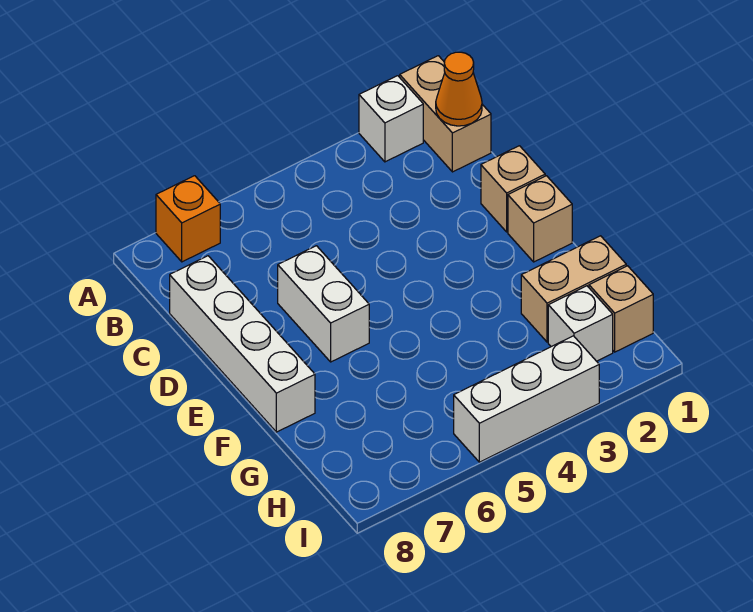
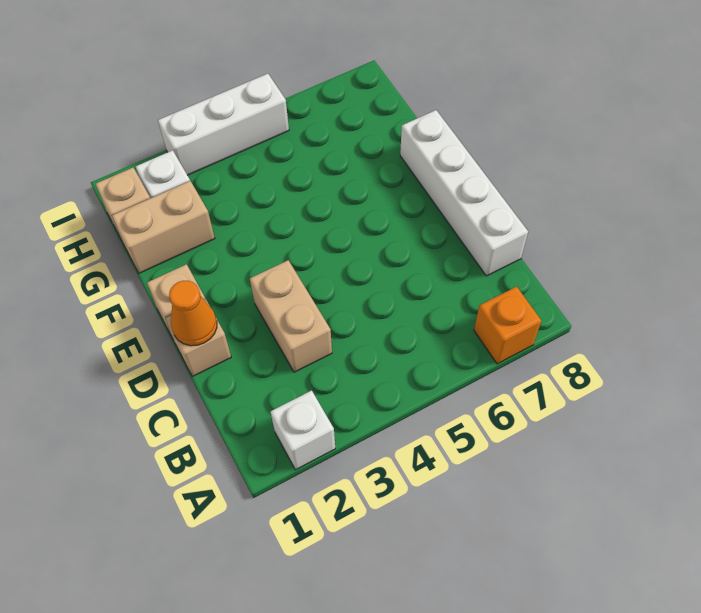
tan 1x2 brick [400,56,491,172] -> tan 1x2 brick moved to [250,260,332,372]
orange 1x1 cone [436,52,482,126] -> orange 1x1 cone moved to [169,281,217,346]
white 1x2 brick [278,246,369,362] -> none

